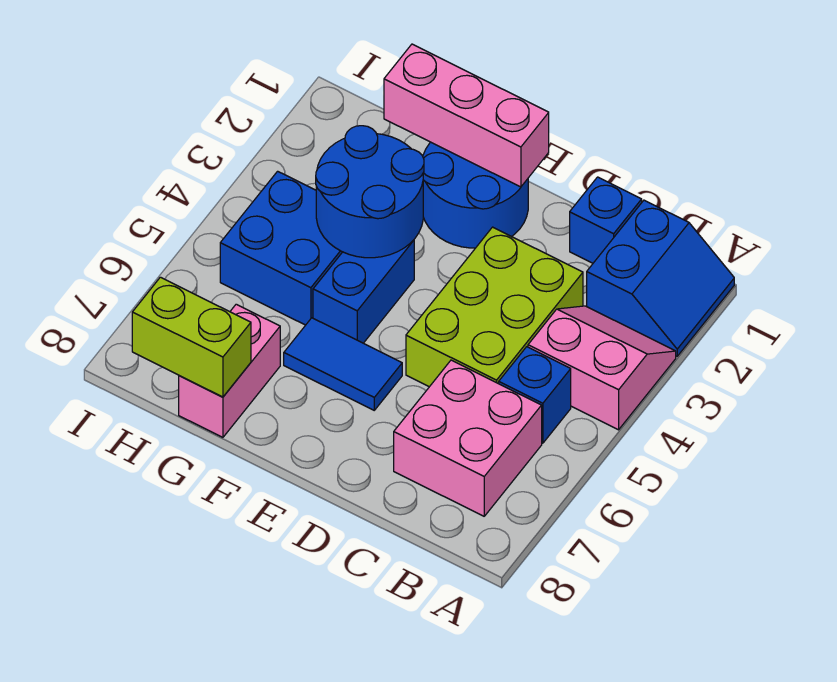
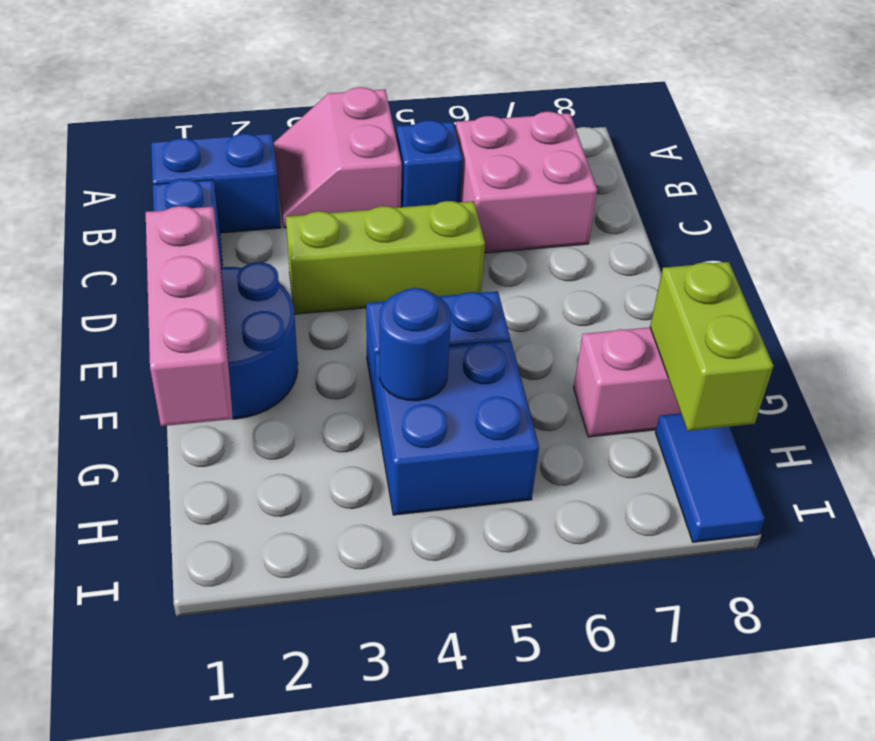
lime 2x3 brick [406,227,583,387] -> lime 1x3 brick [286,201,485,314]
blue 1x2 tile [284,318,402,410] -> blue 1x2 tile moved to [655,413,765,542]
blue 2x2 round brick [316,126,424,258] -> blue 1x1 round brick [380,288,451,401]

